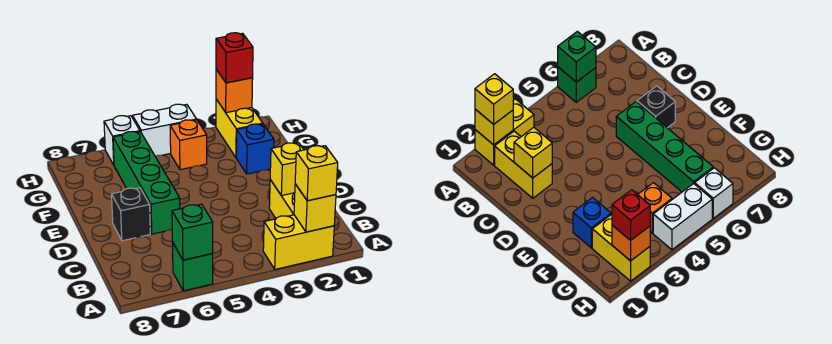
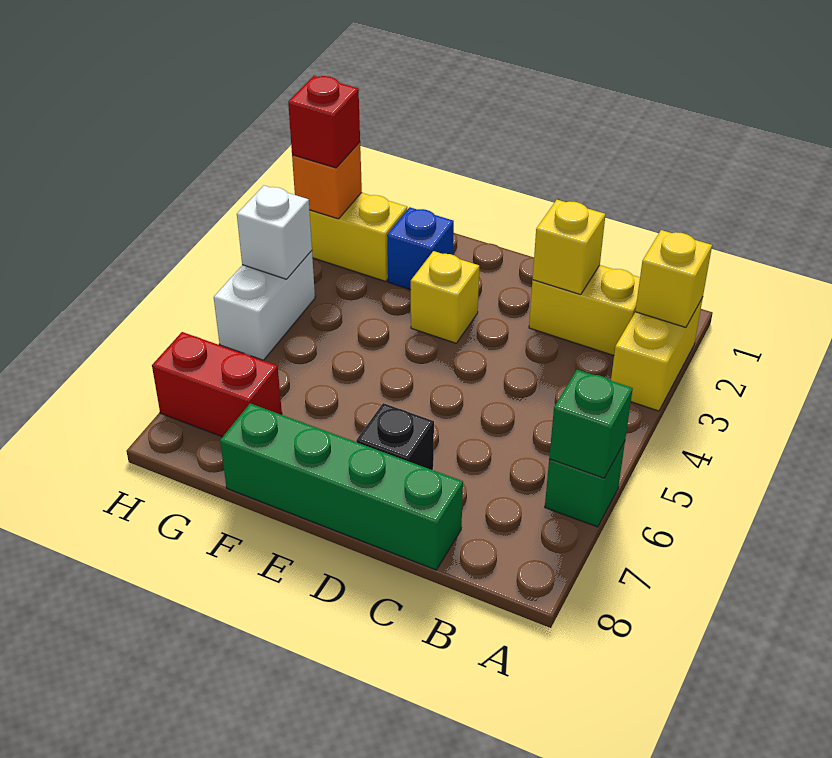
yellow 1x1 brick [295,146,338,201] -> yellow 1x1 brick moved to [411,251,479,343]
green 1x4 brick [113,132,180,234] -> green 1x4 brick moved to [220,404,463,570]
orange 1x1 brick [170,120,207,170] -> none
none -> red 1x2 brick [152,332,282,437]
white 1x1 brick [104,116,140,165] -> white 1x1 brick moved to [237,185,312,279]

